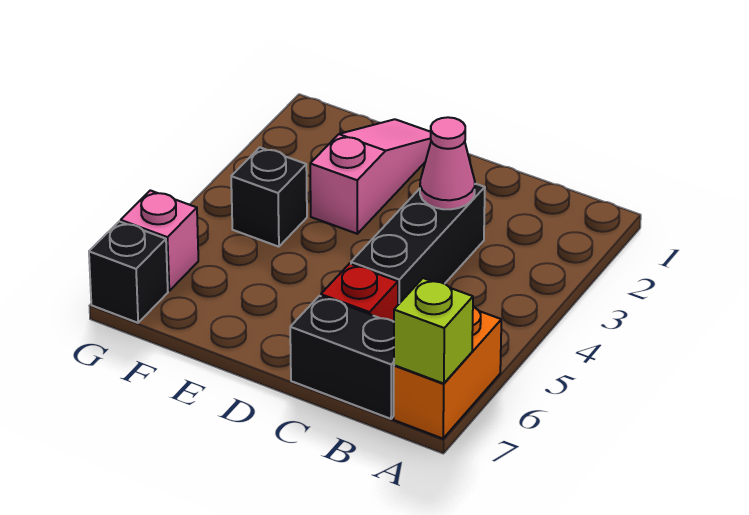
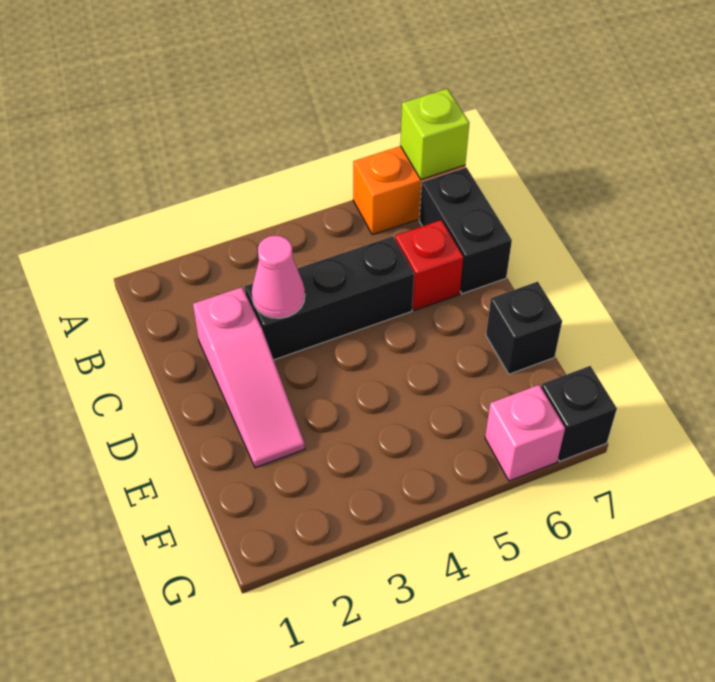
pink 1x3 slope [310,119,431,234] -> pink 1x3 slope turned to [193,287,305,468]
black 1x1 brick [231,147,307,247] -> black 1x1 brick moved to [486,282,562,374]

